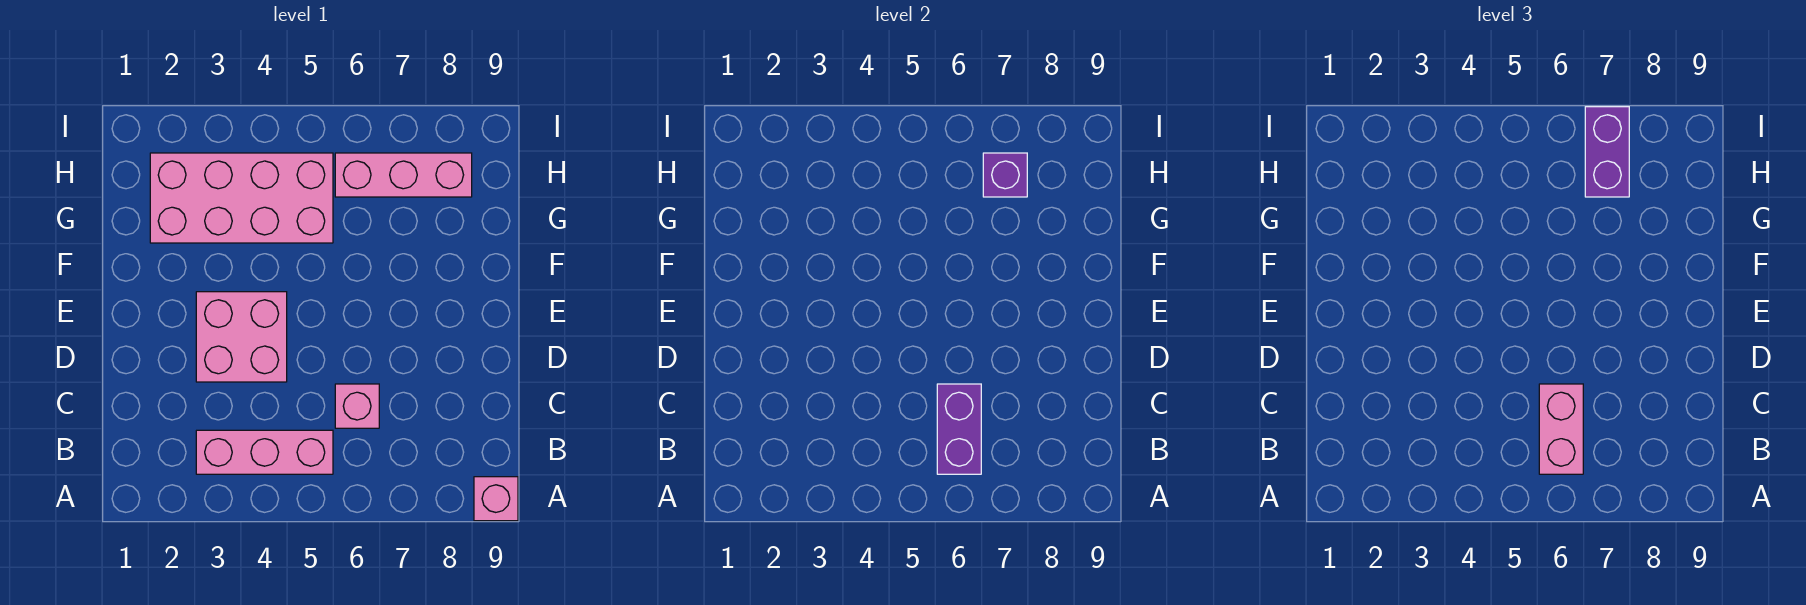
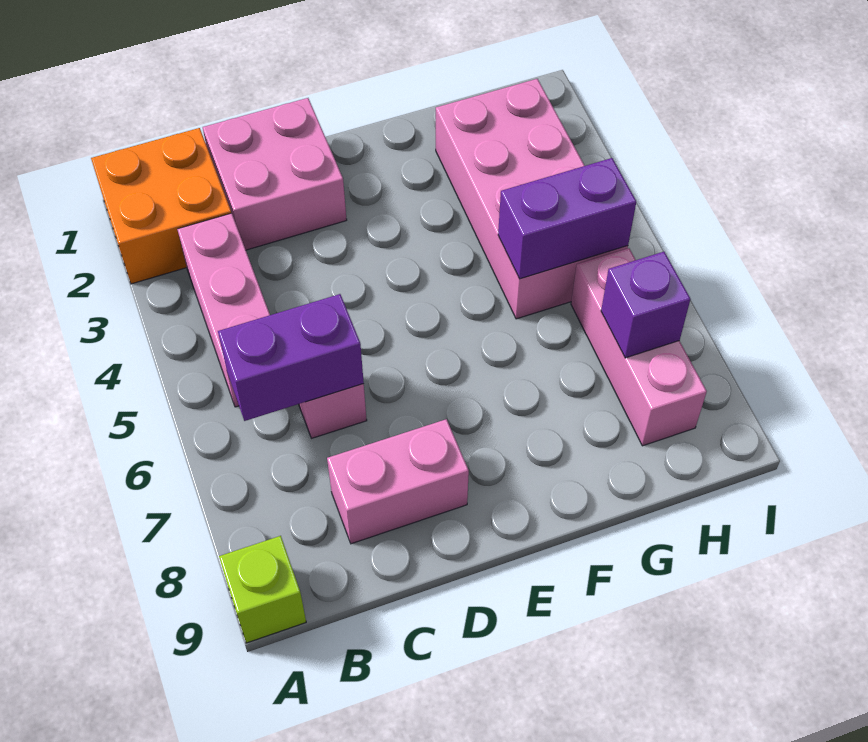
none -> orange 2x2 brick [91,128,231,284]
pink 1x1 brick [474,477,518,521] -> lime 1x1 brick [219,536,306,643]
pink 1x2 brick [1539,384,1583,474] -> pink 1x2 brick moved to [327,419,469,544]
pink 2x2 brick [196,292,287,382] -> pink 2x2 brick moved to [203,98,347,250]
purple 1x2 brick [1585,107,1629,197] -> purple 1x2 brick moved to [498,158,636,279]

